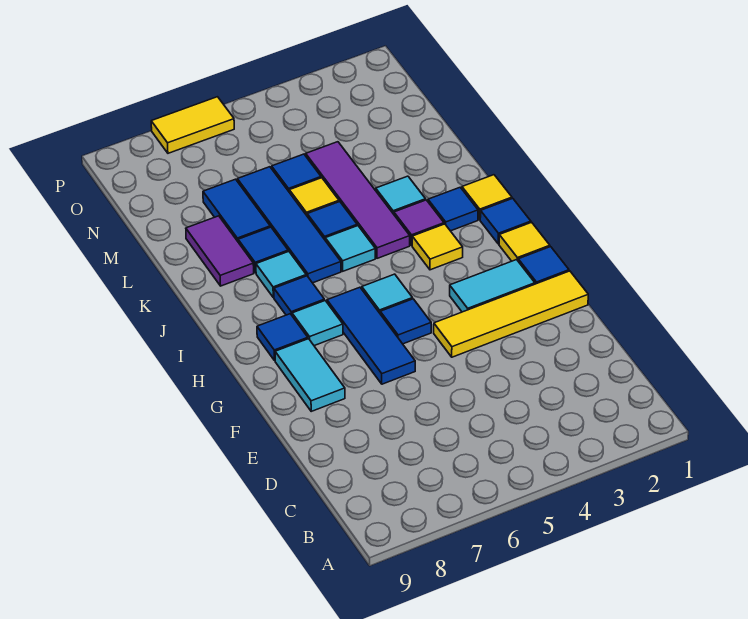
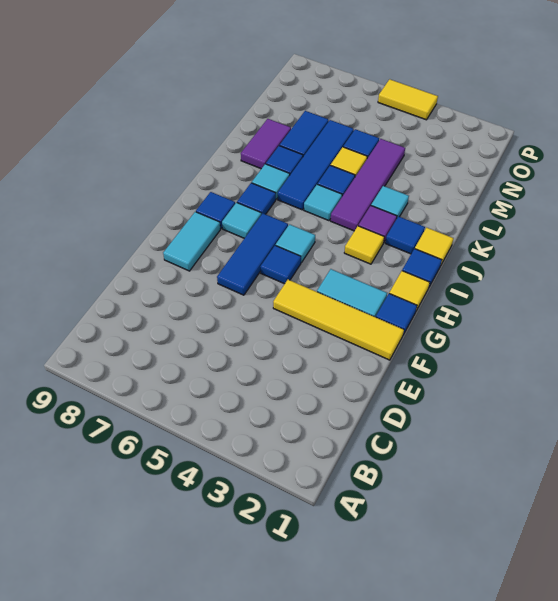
yellow 1x2 tile [151,97,234,153] -> yellow 1x2 tile moved to [378,79,438,120]

